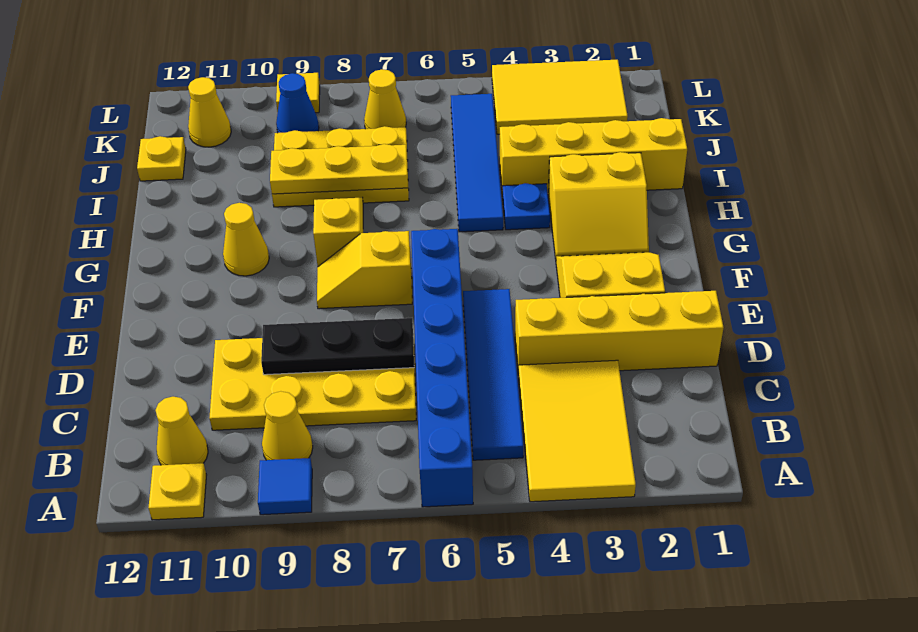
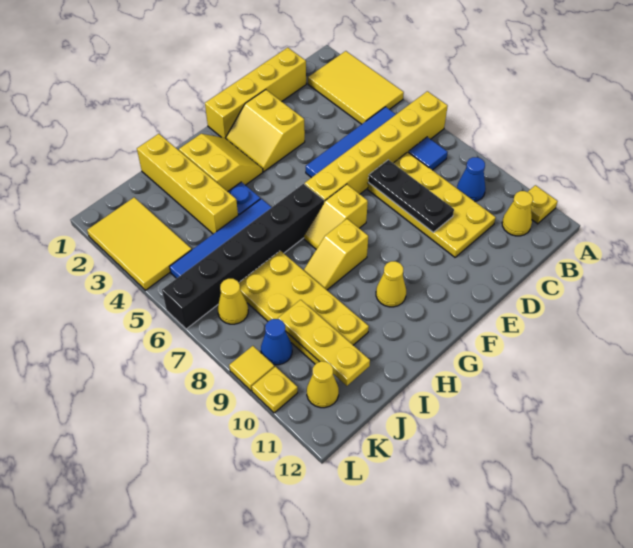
yellow 2x3 tile [519,360,636,502] -> yellow 2x3 tile turned to [308,51,404,124]
blue 1x6 brick [411,229,473,507] -> yellow 1x6 brick [305,91,448,202]
blue 1x1 tile [258,458,312,515] -> blue 1x1 tile moved to [408,137,448,170]
yellow 1x1 cone [262,391,313,460] -> blue 1x1 cone [457,157,486,201]
yellow 1x4 brick [515,291,724,375] -> yellow 1x4 brick turned to [205,48,306,138]
yellow 1x2 slope [317,231,412,309] -> yellow 1x2 slope turned to [304,184,368,249]
none -> black 1x6 brick [162,184,324,329]
yellow 2x3 plate [272,126,409,207] -> yellow 2x4 plate [239,251,369,364]
yellow 1x3 plate [270,144,408,194] -> yellow 1x3 plate moved to [278,300,370,386]
yellow 1x1 plate [137,136,186,181] -> yellow 1x1 plate moved to [252,367,298,413]

